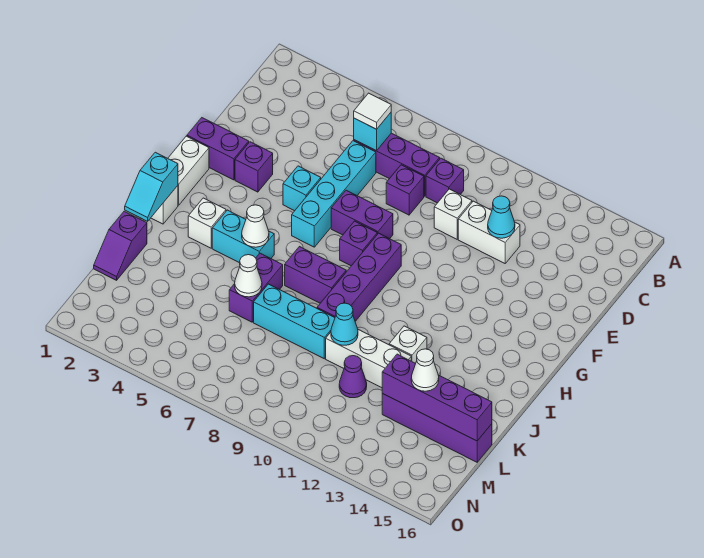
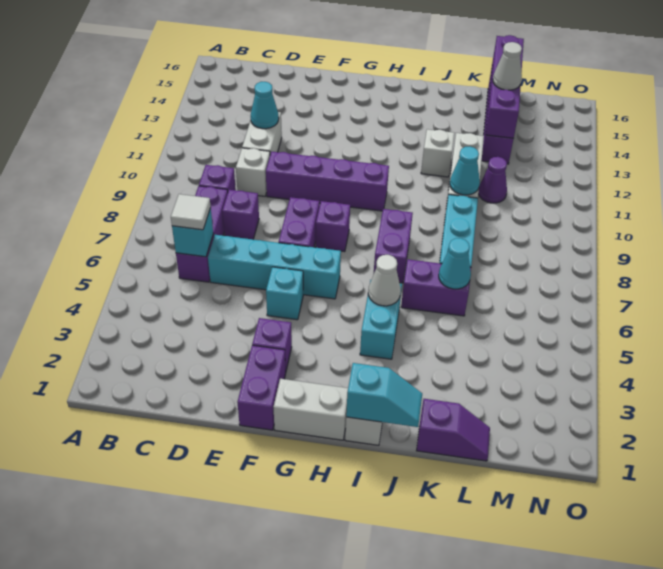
purple 1x4 brick [317,233,401,321] -> purple 1x4 brick moved to [266,152,389,211]
white 1x1 brick [188,198,226,248] -> none
white 1x1 cone [235,255,262,297] -> cyan 1x1 cone [439,238,471,289]

